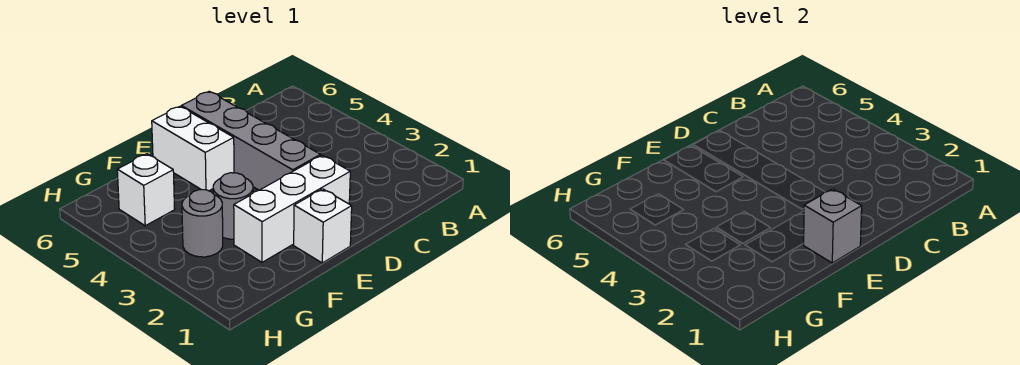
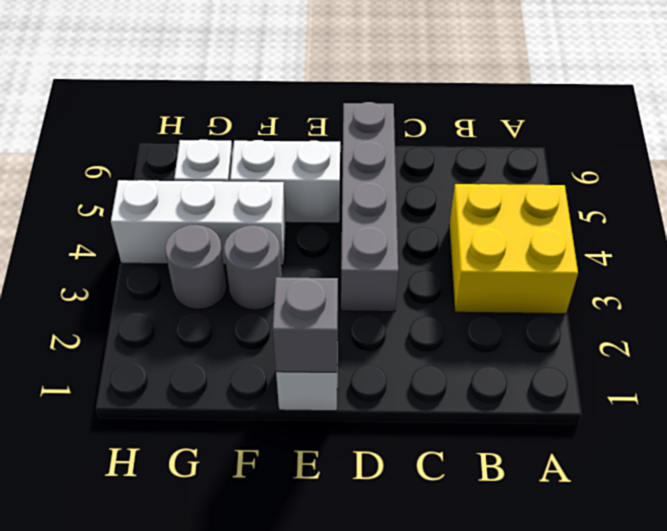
none -> yellow 2x2 brick [449,184,578,314]
white 1x3 brick [234,155,350,262] -> white 1x3 brick moved to [111,180,286,265]
white 1x2 brick [152,106,234,191] -> white 1x2 brick turned to [230,140,340,223]

